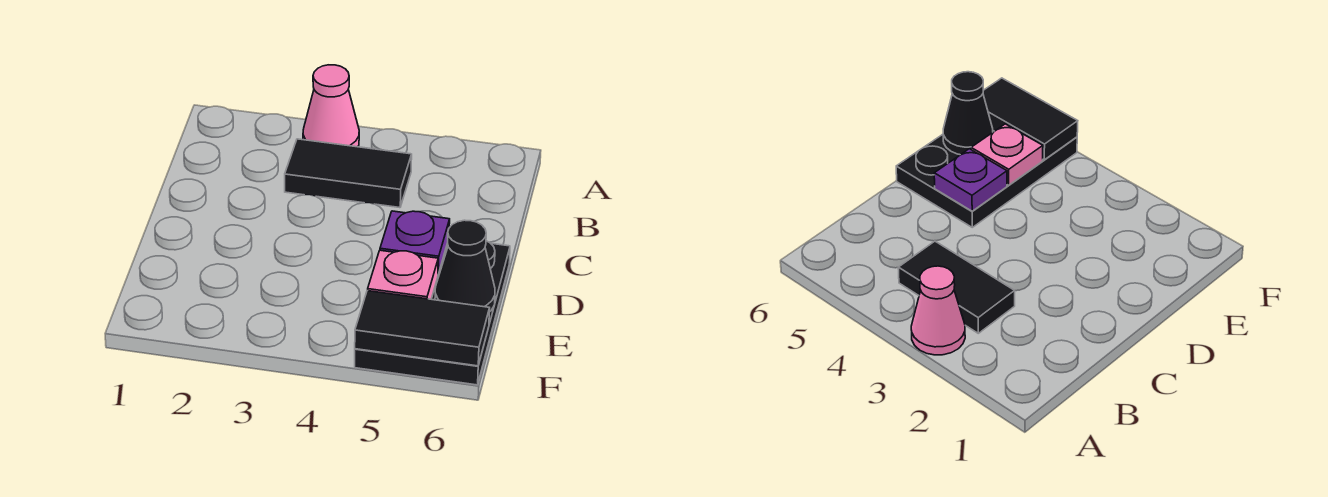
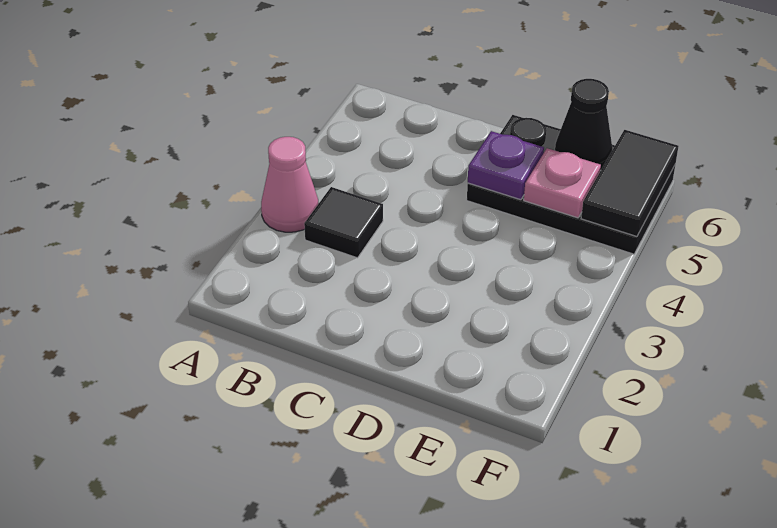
black 1x2 tile [285,139,412,208] -> black 1x1 tile [304,187,383,258]

